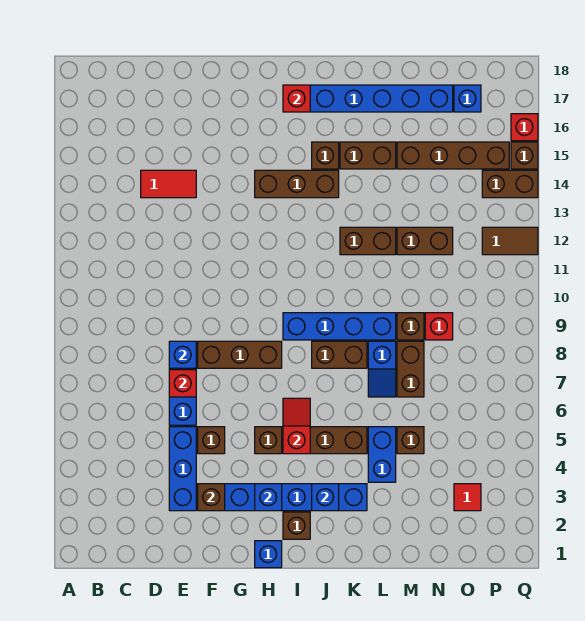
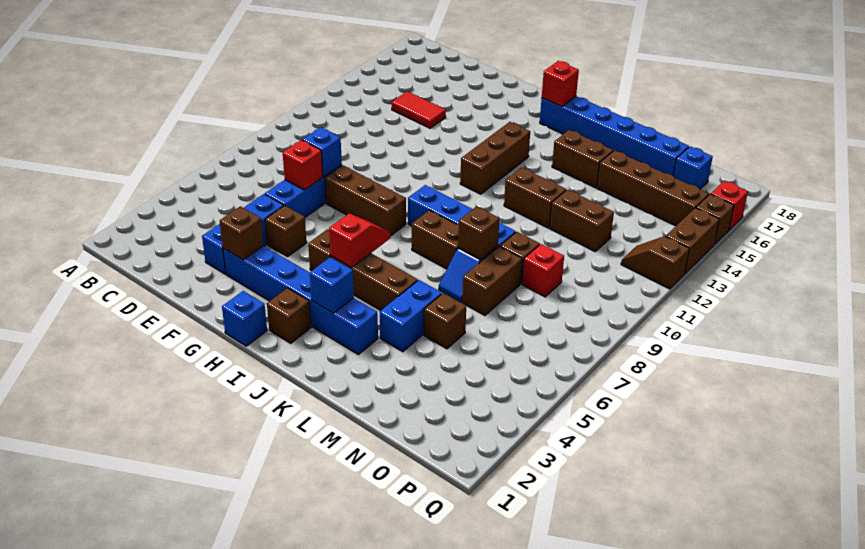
blue 1x1 brick [255,484,282,511] -> none
brown 1x3 brick [255,170,339,198] -> brown 1x3 brick turned to [460,122,530,194]
brown 1x1 brick [312,142,339,169] -> brown 1x1 brick moved to [458,206,500,260]
red 1x1 tile [454,484,481,511] -> none
brown 1x2 tile [482,227,538,255] -> brown 1x2 slope [621,236,689,289]
brown 1x2 brick [482,170,538,198] -> brown 1x2 brick turned to [666,208,719,273]

